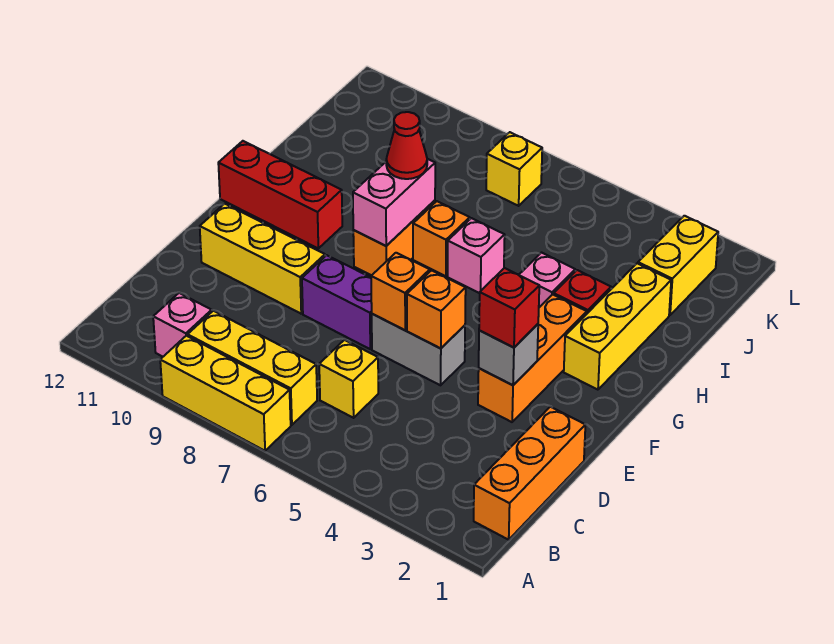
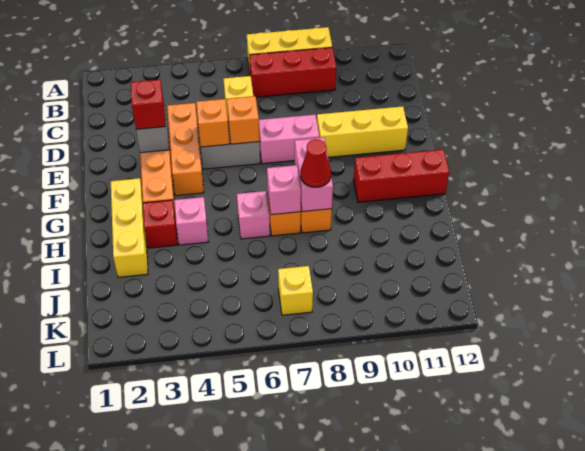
orange 1x3 brick [474,407,585,540] -> orange 1x3 brick moved to [167,103,204,196]
yellow 1x3 brick [188,311,317,425] -> red 1x3 brick [249,47,336,97]
pink 1x1 brick [153,293,212,357] -> pink 1x1 brick moved to [267,165,301,215]
purple 1x2 brick [302,255,372,349] -> pink 1x2 brick [259,115,319,164]
yellow 1x2 brick [638,216,718,315] -> none

